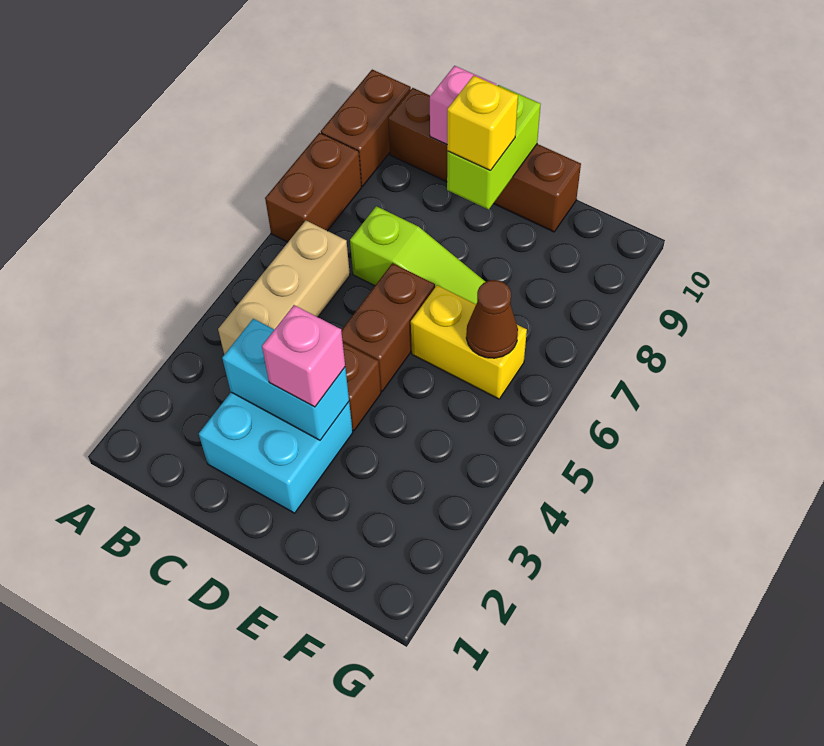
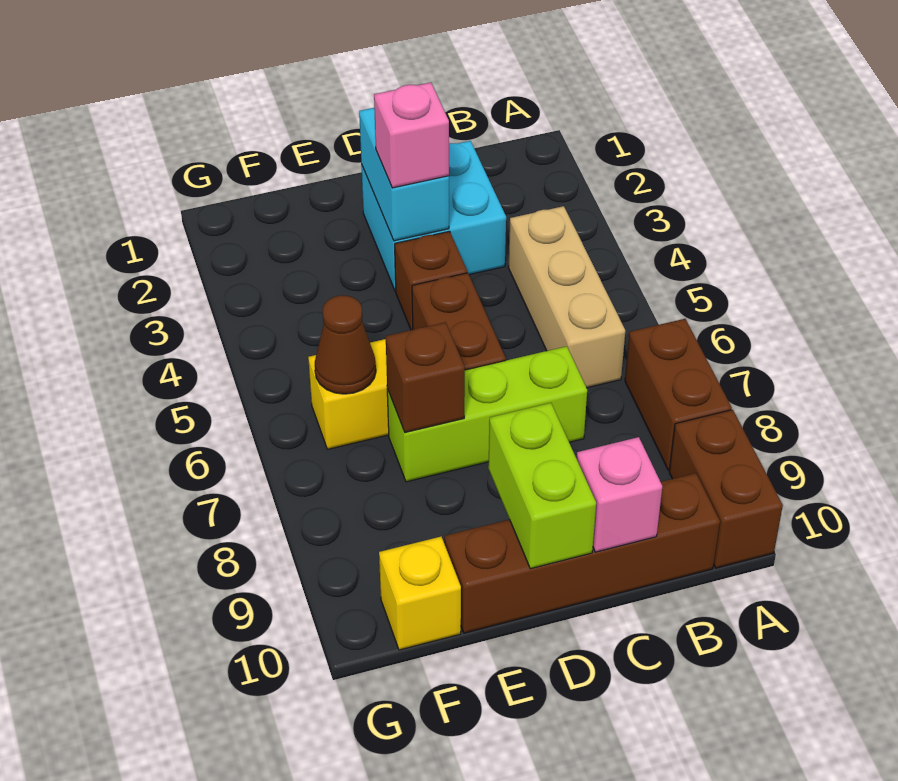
cyan 1x2 brick [222,319,349,440] -> cyan 1x2 brick turned to [359,108,449,241]
lime 1x3 slope [350,206,485,304] -> lime 1x3 brick [387,346,587,482]
yellow 1x1 brick [447,76,518,171] -> yellow 1x1 brick moved to [379,537,461,650]
none -> brown 1x1 brick [386,322,465,433]

